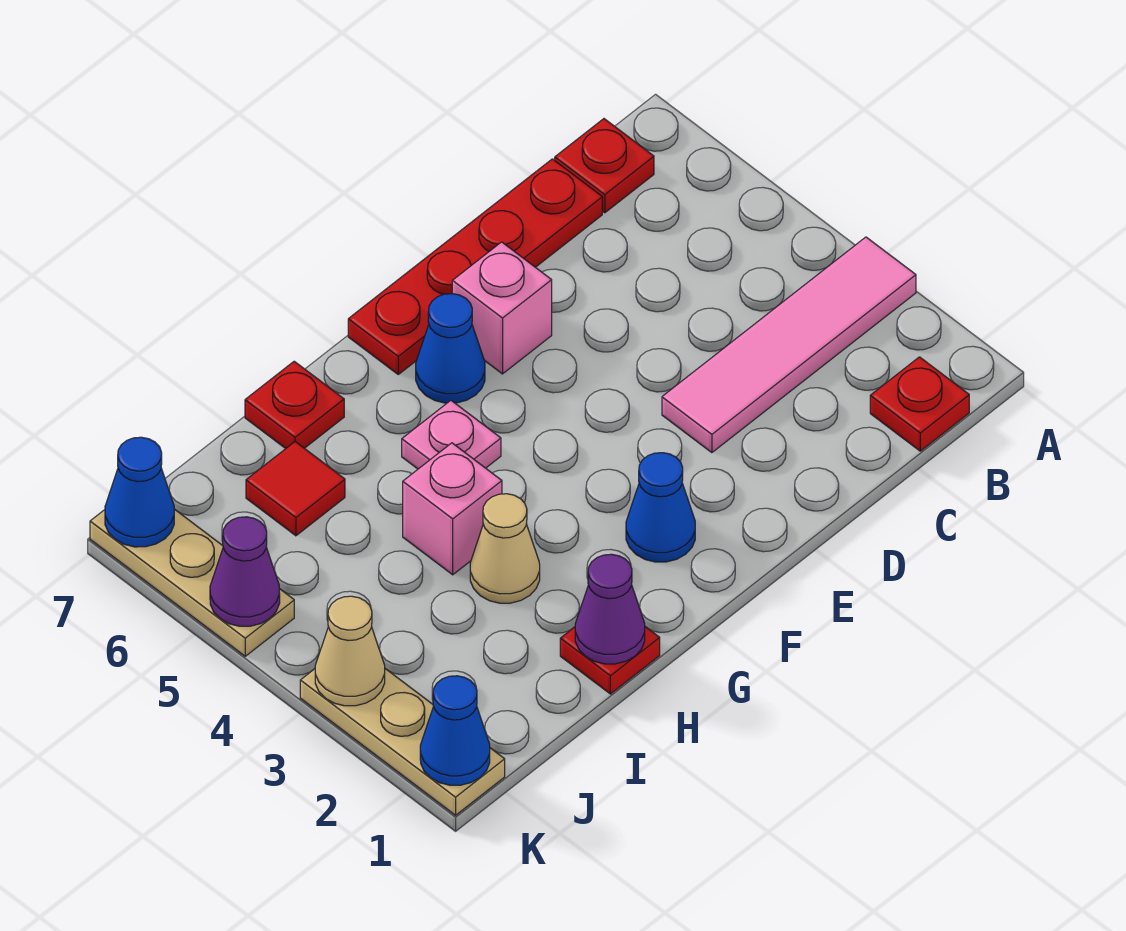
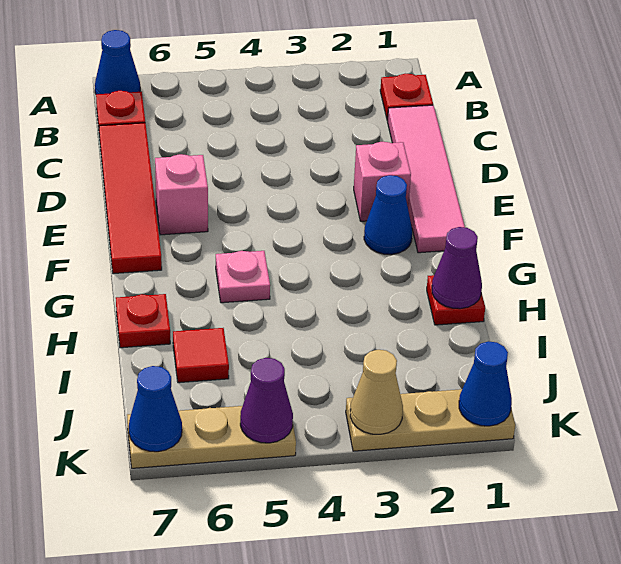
pink 1x4 tile [662,237,916,453] -> pink 1x4 tile moved to [388,105,465,253]
red 1x4 plate [348,159,602,374] -> red 1x4 tile [99,123,162,274]
blue 1x1 cone [416,294,485,403] -> blue 1x1 cone moved to [95,30,140,94]
tan 1x1 cone [470,494,540,603] -> none
pink 1x1 brick [403,443,502,575] -> pink 1x1 brick moved to [354,142,411,221]

